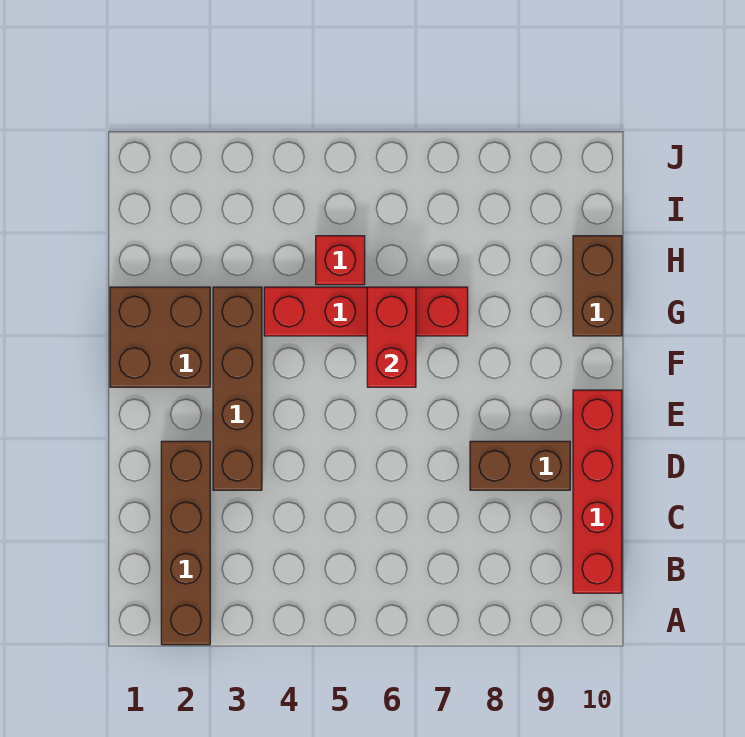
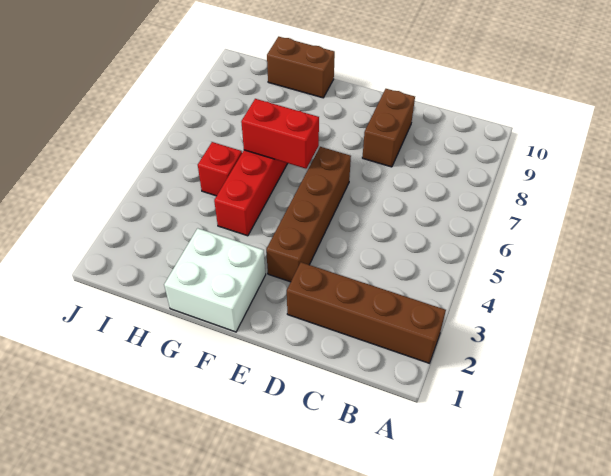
red 1x4 brick [573,390,622,593] -> none
brown 1x4 brick [213,287,262,490] -> brown 1x4 brick turned to [266,147,351,282]
brown 2x2 brick [110,287,210,387] -> white 2x2 brick [164,228,266,332]

